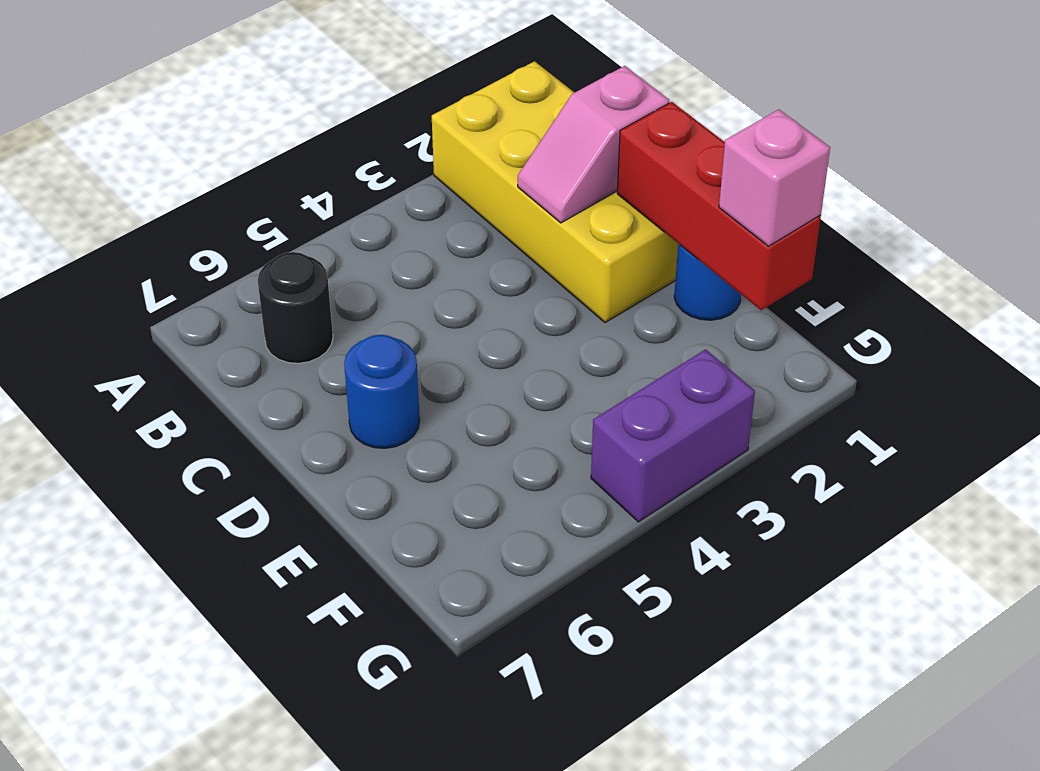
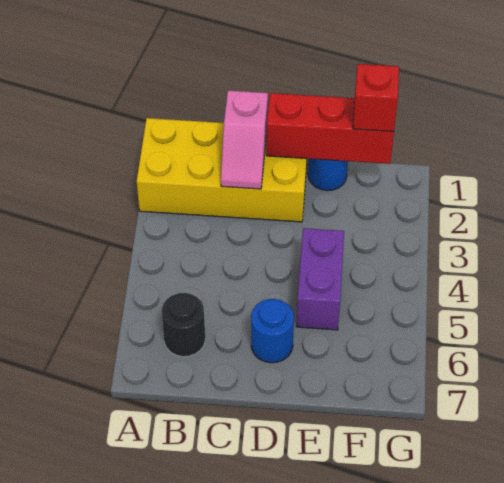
pink 1x1 brick [719,109,830,246] -> red 1x1 brick [353,64,399,132]
purple 1x2 brick [591,349,755,522] -> purple 1x2 brick moved to [296,228,344,330]

